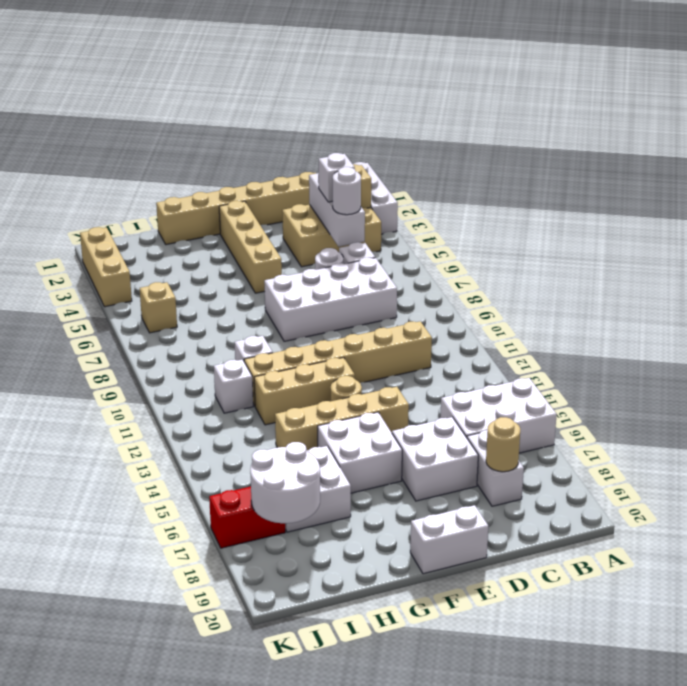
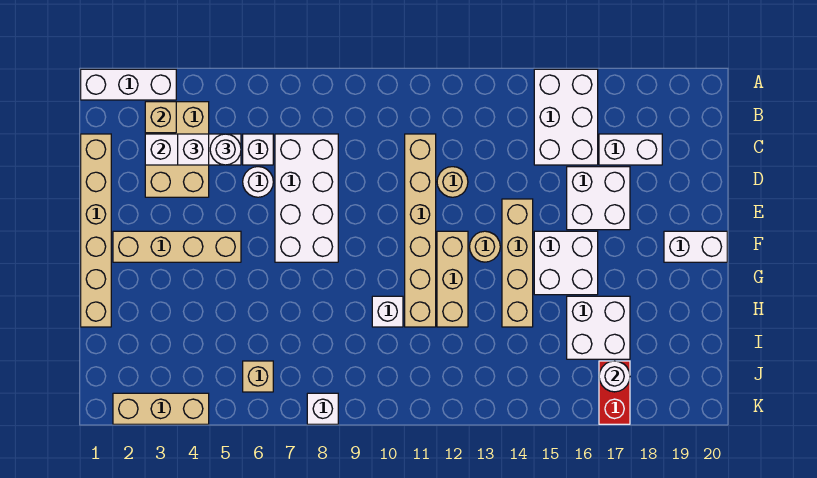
tan 1x1 round brick [486,417,520,472] -> tan 1x1 round brick moved to [437,167,468,197]
white 1x2 brick [410,505,488,574] -> white 1x2 brick turned to [664,231,727,262]
white 1x1 brick [214,359,253,413] -> white 1x1 brick moved to [307,393,338,424]
white 2x2 round brick [250,442,320,523] -> white 1x1 round brick [599,361,630,392]

